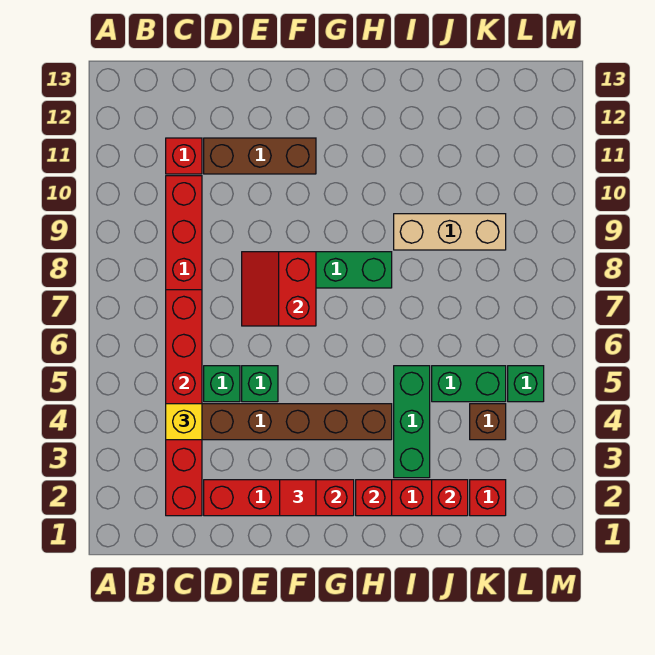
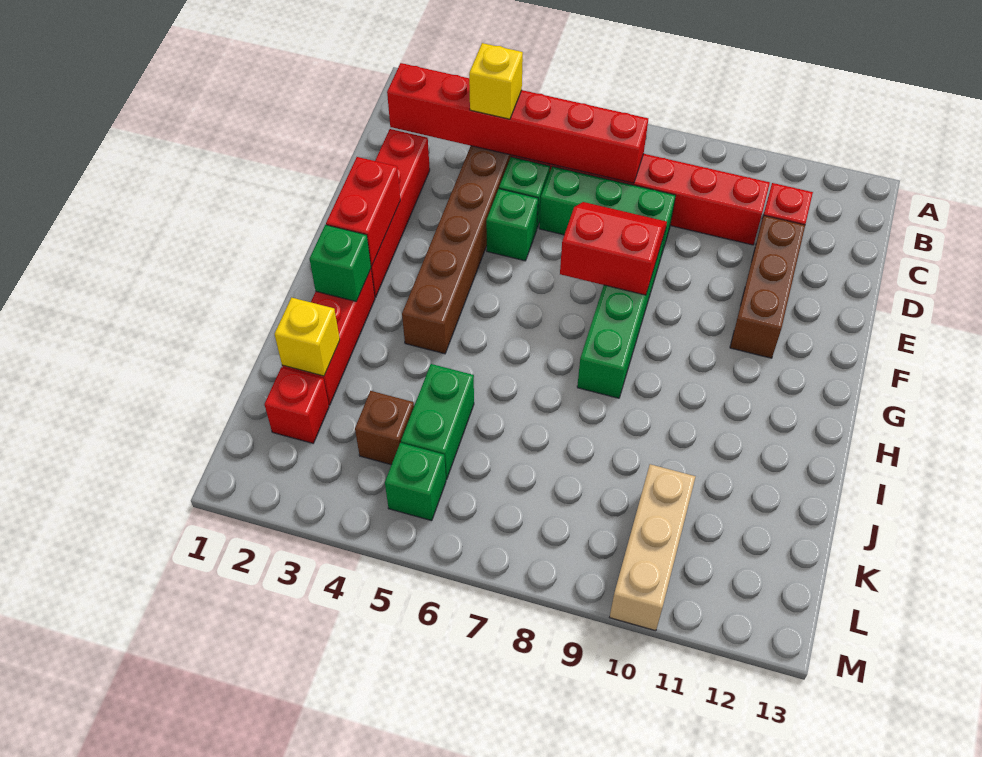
red 1x1 tile [280,480,316,516] -> none
red 1x1 brick [356,480,392,516] -> green 1x1 brick [309,225,371,301]
green 1x3 brick [394,366,430,478] -> green 1x3 brick moved to [539,167,676,256]
tan 1x3 brick [394,214,506,250] -> tan 1x3 brick moved to [610,464,696,631]
red 1x1 brick [432,480,468,516] -> yellow 1x1 brick [275,298,340,376]

